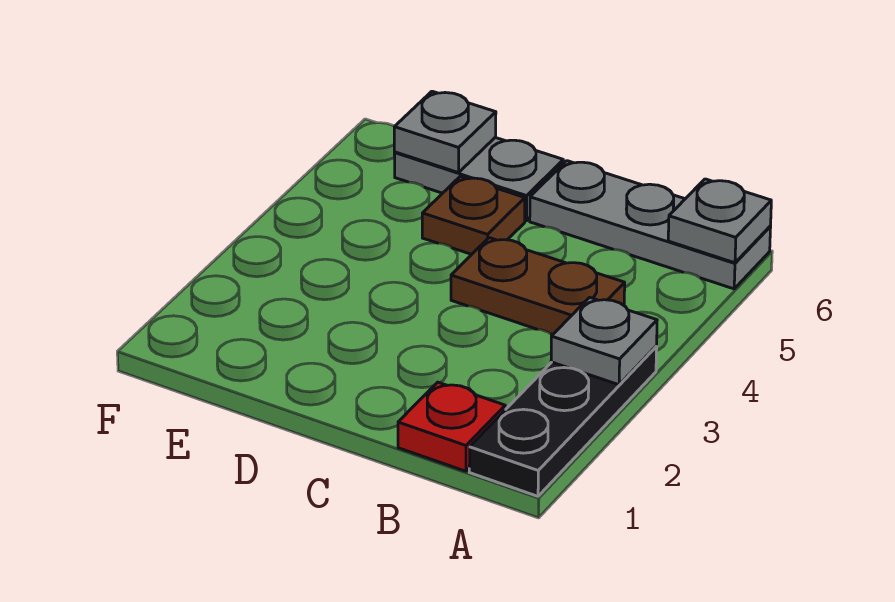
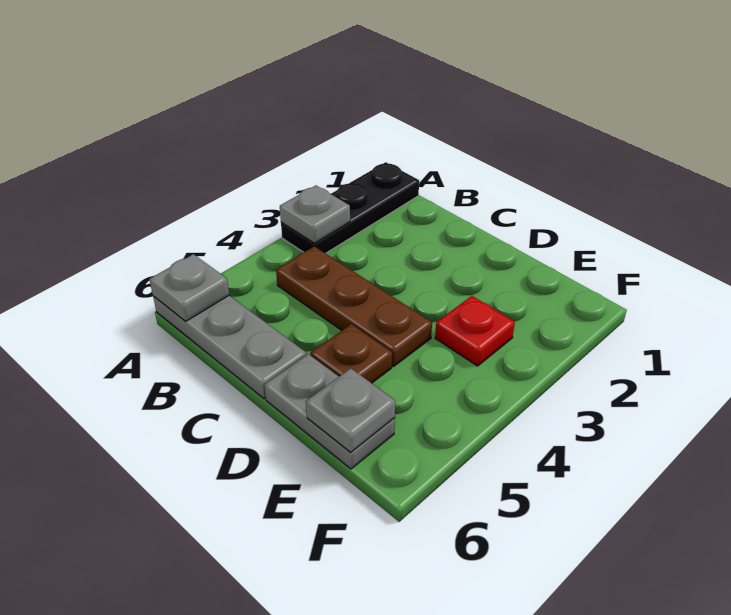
red 1x1 plate [398,382,505,471] -> red 1x1 plate moved to [435,296,515,366]
brown 1x2 plate [451,238,625,334] -> brown 1x3 plate [276,246,432,366]

